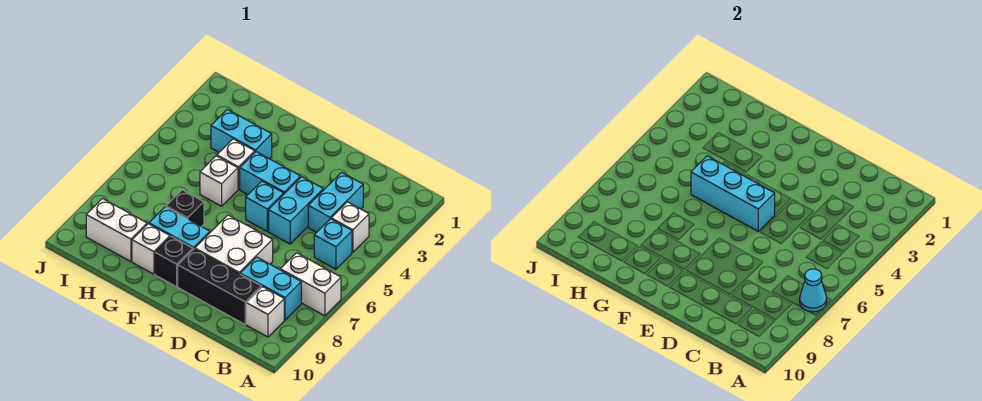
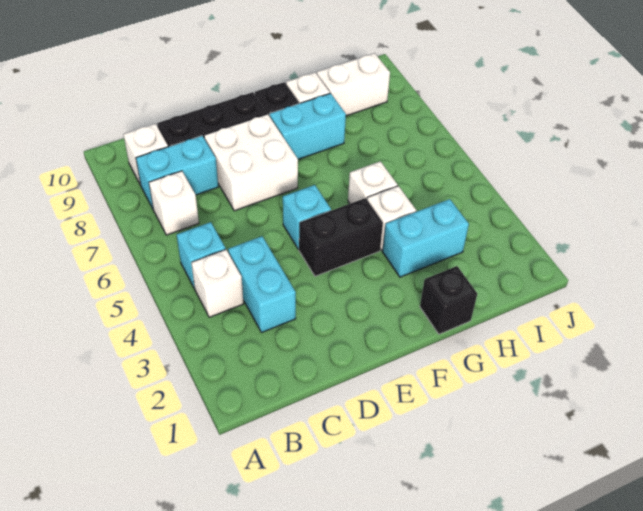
white 1x2 brick [280,253,341,316] -> white 1x1 brick [149,171,199,235]
cyan 1x1 cone [800,269,827,312] -> none
cyan 1x2 brick [269,177,323,244] -> none
cyan 1x2 brick [240,152,301,194] -> black 1x2 brick [299,198,383,276]
cyan 1x3 brick [691,156,775,231] -> none
black 1x1 brick [166,190,204,227] -> black 1x1 brick moved to [420,266,477,334]

